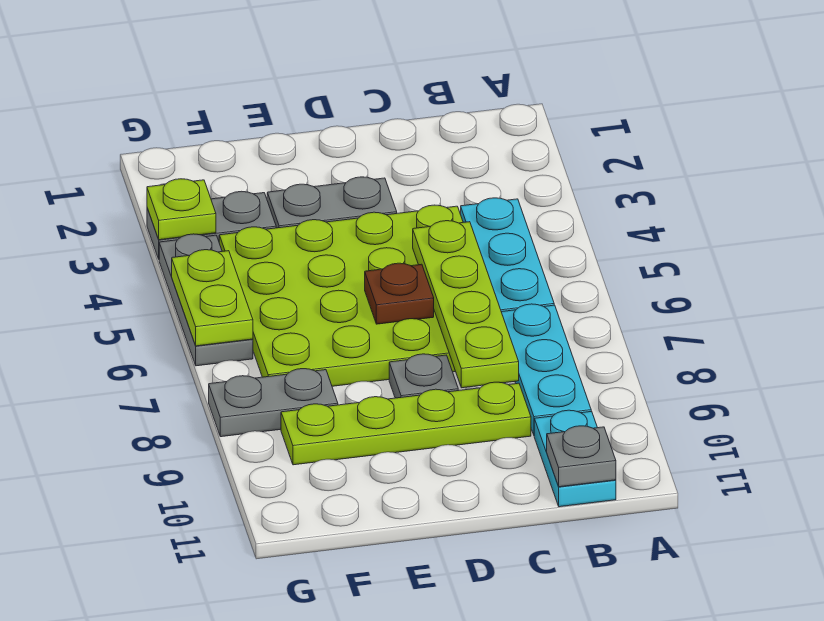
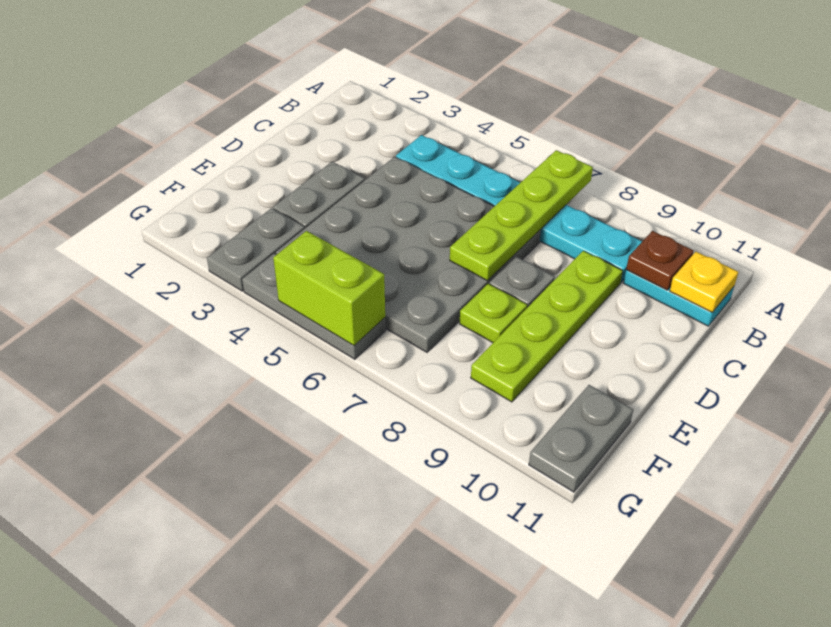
grey 1x1 plate [547,426,616,487] -> yellow 1x1 plate [670,252,738,312]
lime 4x4 plate [219,205,463,386] -> grey 4x4 plate [276,157,541,352]
lime 1x4 plate [413,221,519,388] -> lime 1x4 plate turned to [450,150,593,281]
brown 1x1 plate [365,263,434,324] -> brown 1x1 plate moved to [626,231,694,290]
grey 1x2 plate [209,369,338,437] -> grey 1x2 plate moved to [529,385,633,492]
lime 1x1 plate [147,179,216,240] -> lime 1x1 plate moved to [460,284,527,343]
lime 1x2 plate [172,250,253,346] -> lime 1x2 brick [273,231,385,345]

